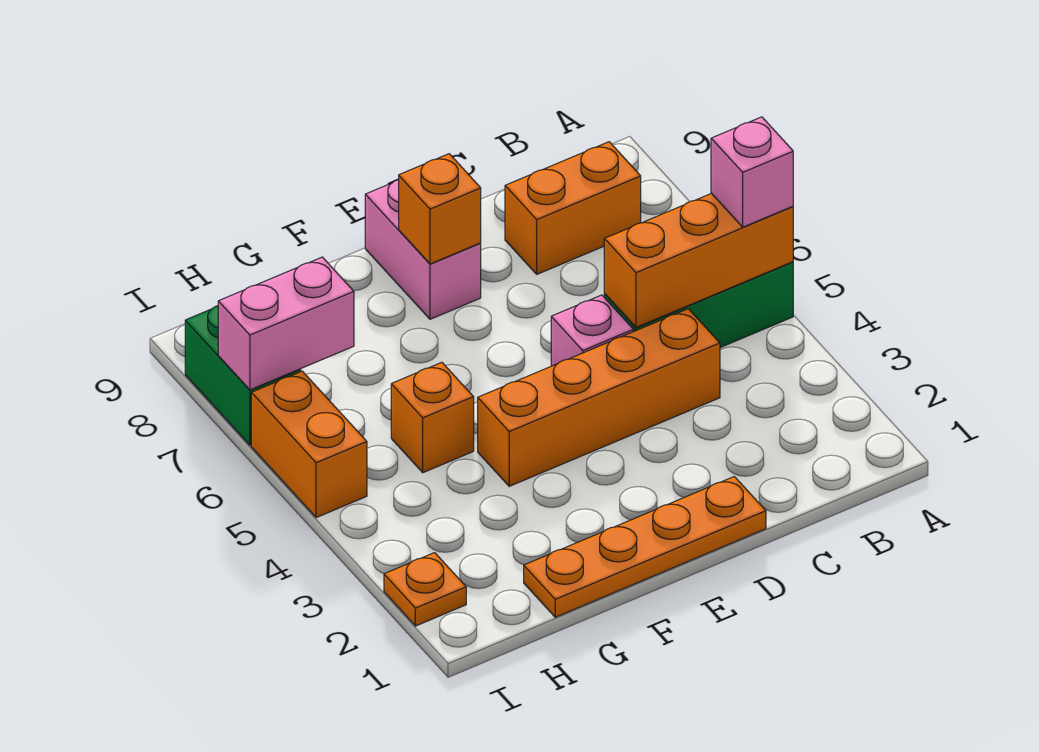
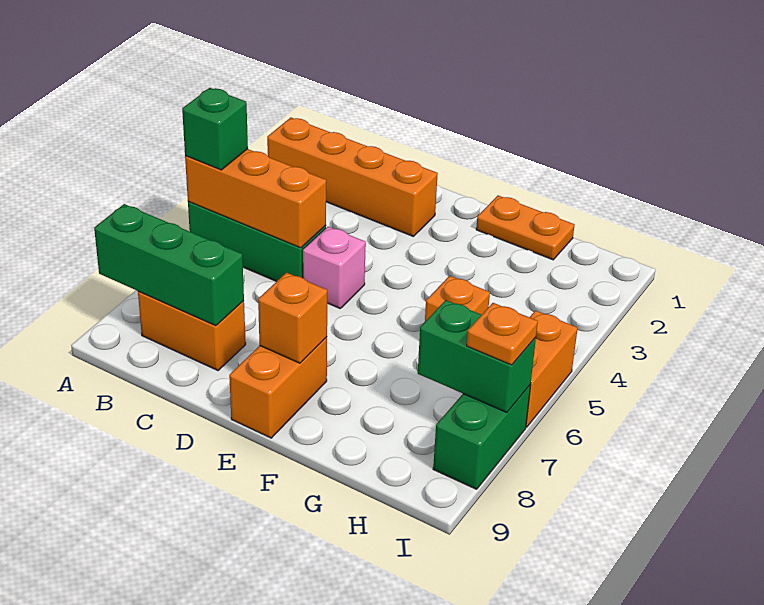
pink 1x1 brick [711,117,793,227] -> green 1x1 brick [182,88,248,170]
none -> green 1x3 brick [94,204,244,326]
orange 1x4 brick [478,309,720,486] -> orange 1x4 brick moved to [267,118,438,237]
orange 1x4 plate [524,477,766,617] -> orange 1x2 plate [476,195,574,260]
pink 1x2 brick [365,179,481,319] -> orange 1x2 brick [229,337,327,438]
pink 1x2 brick [218,257,354,390] -> green 1x2 brick [418,300,536,413]
orange 1x1 plate [384,553,466,626] -> orange 1x1 plate moved to [467,303,538,365]

